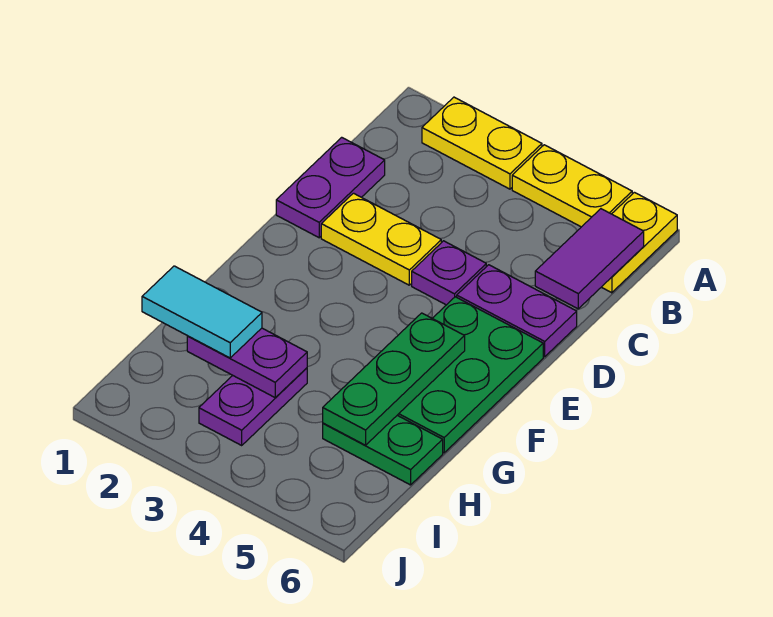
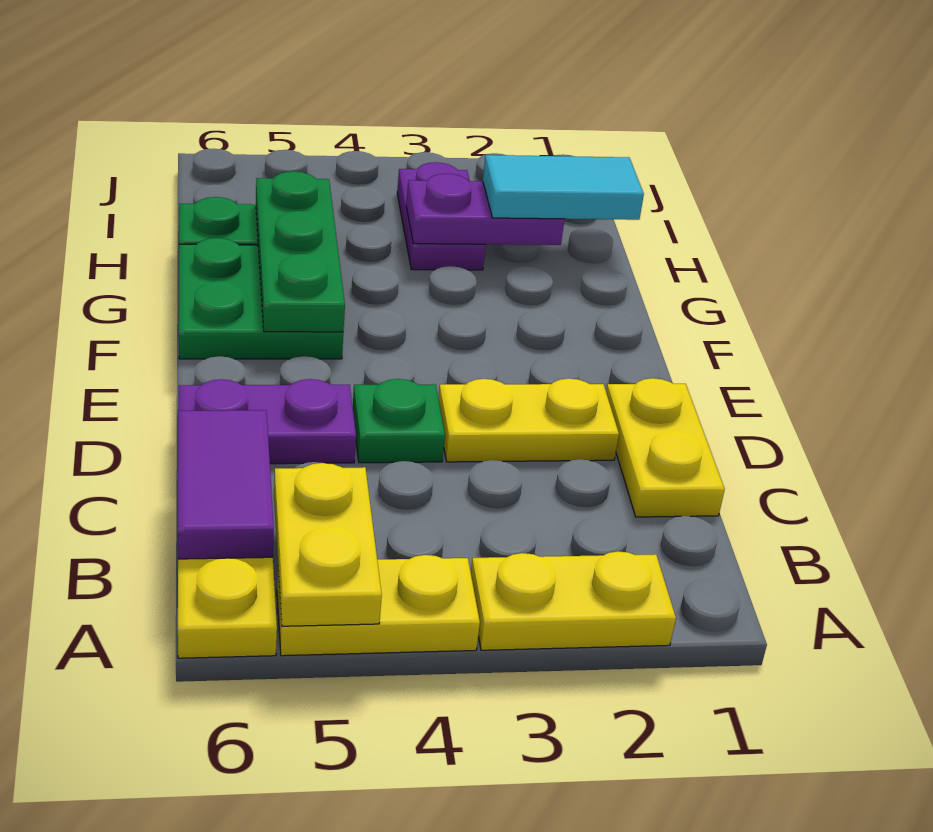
none -> yellow 1x2 plate [274,463,382,626]
purple 1x2 plate [276,137,385,238] -> yellow 1x2 plate [606,378,725,517]
purple 1x1 plate [412,241,486,305] -> green 1x1 plate [353,379,445,463]
green 2x3 plate [398,297,543,453] -> green 2x2 plate [179,238,343,359]

